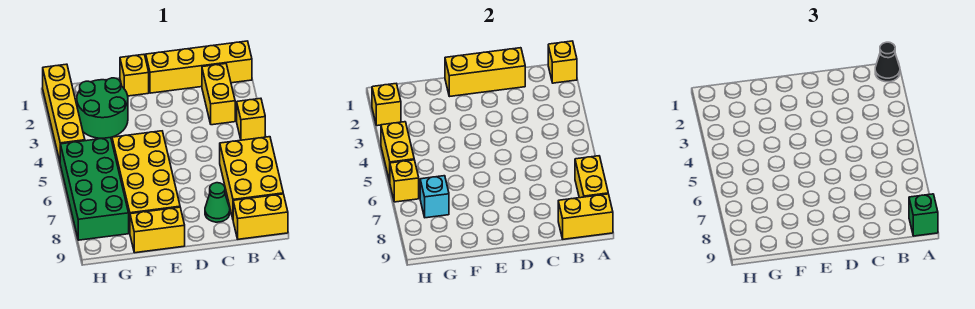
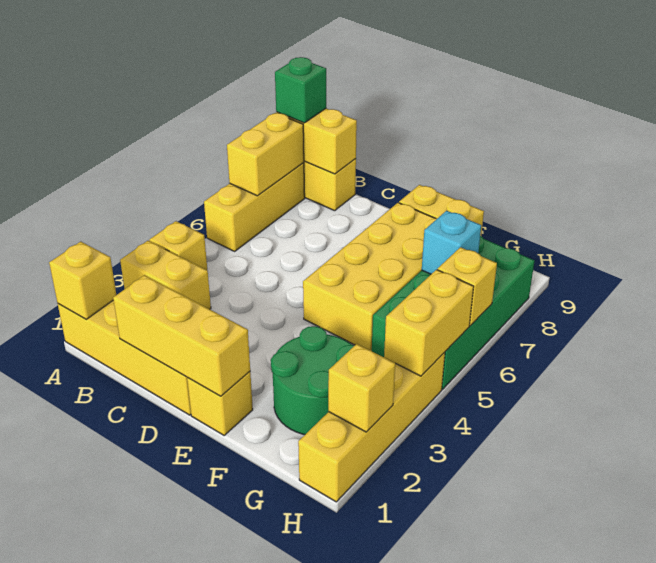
black 1x1 cone [875,42,900,82] -> none
yellow 2x3 brick [220,137,283,218] -> yellow 1x3 brick [204,163,305,251]
yellow 1x2 brick [202,64,235,125] -> yellow 1x2 brick turned to [120,241,211,309]
green 1x1 cone [205,183,230,222] -> none

